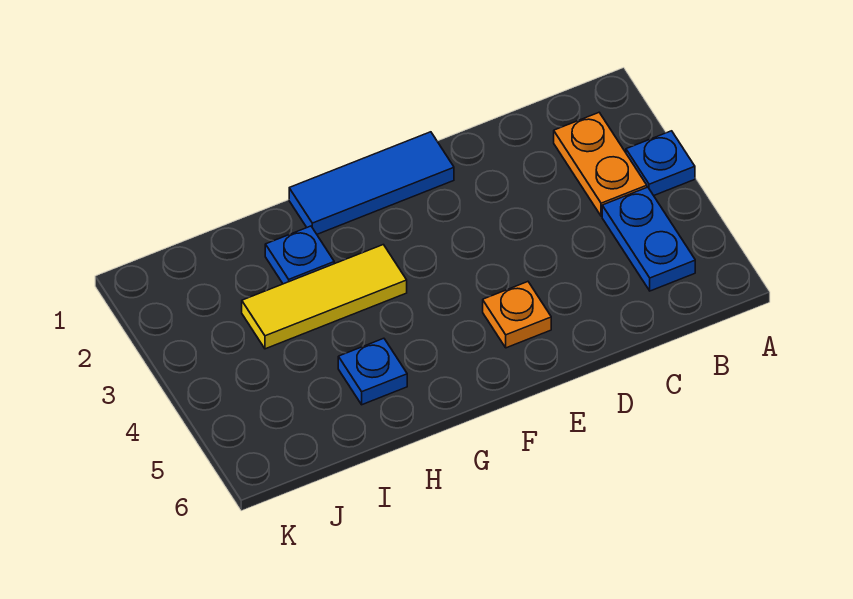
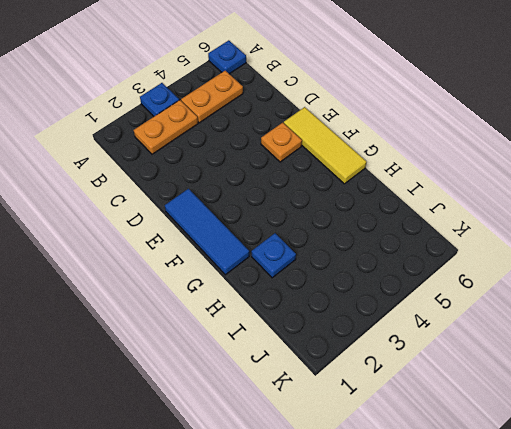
blue 1x2 plate [602,187,695,291] -> orange 1x2 plate [181,71,243,123]
yellow 1x3 tile [242,245,407,349] -> yellow 1x3 tile moved to [284,107,367,184]
blue 1x1 plate [338,338,407,405] -> blue 1x1 plate moved to [208,40,246,74]

